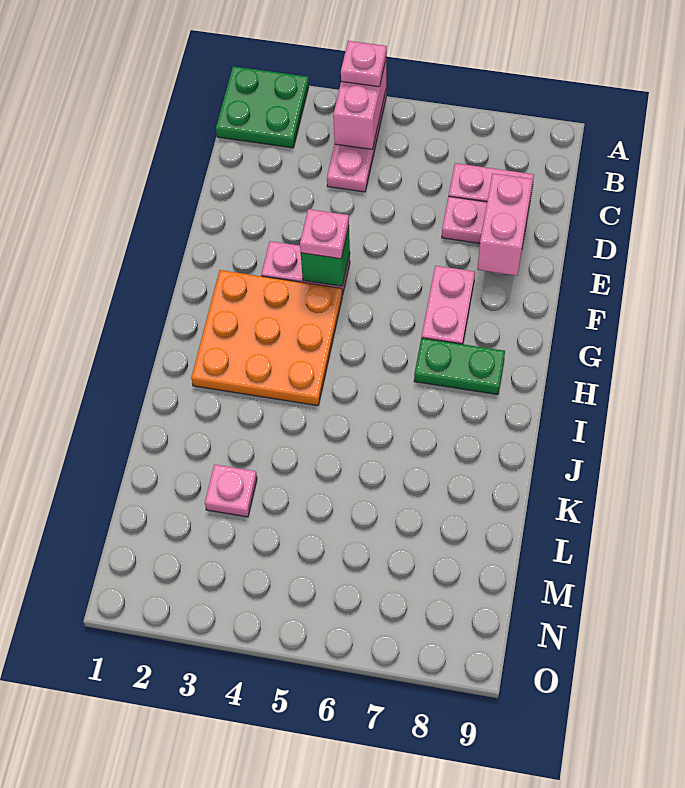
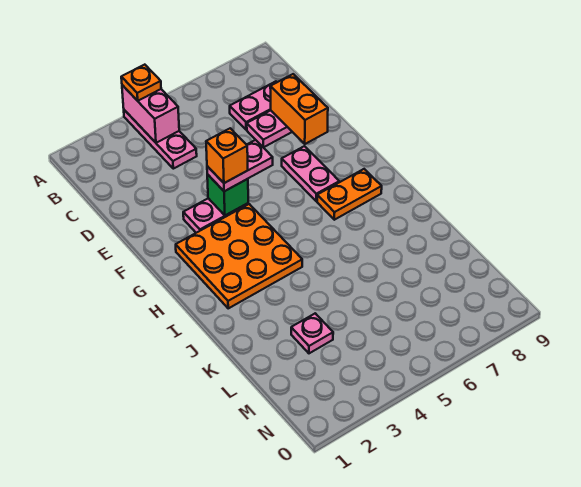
green 2x2 plate [216,66,309,148] -> none
pink 1x1 plate [341,41,387,87] -> orange 1x1 plate [121,65,161,101]
pink 1x2 brick [477,173,533,276] -> orange 1x2 brick [270,74,328,144]
pink 1x1 plate [300,209,349,259] -> pink 1x2 plate [207,140,273,191]
none -> orange 1x1 brick [206,128,248,183]
green 1x2 plate [414,338,505,395] -> orange 1x2 plate [317,169,382,220]

